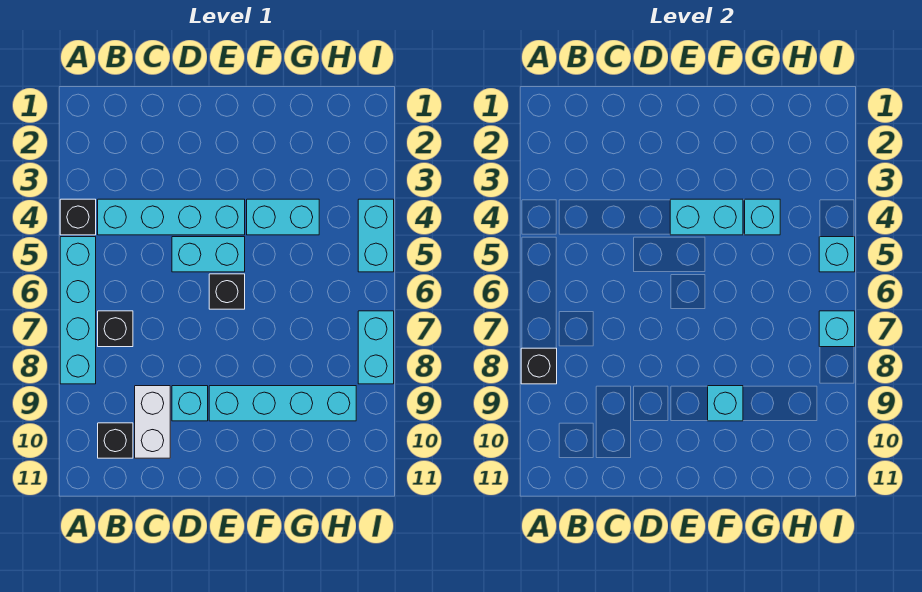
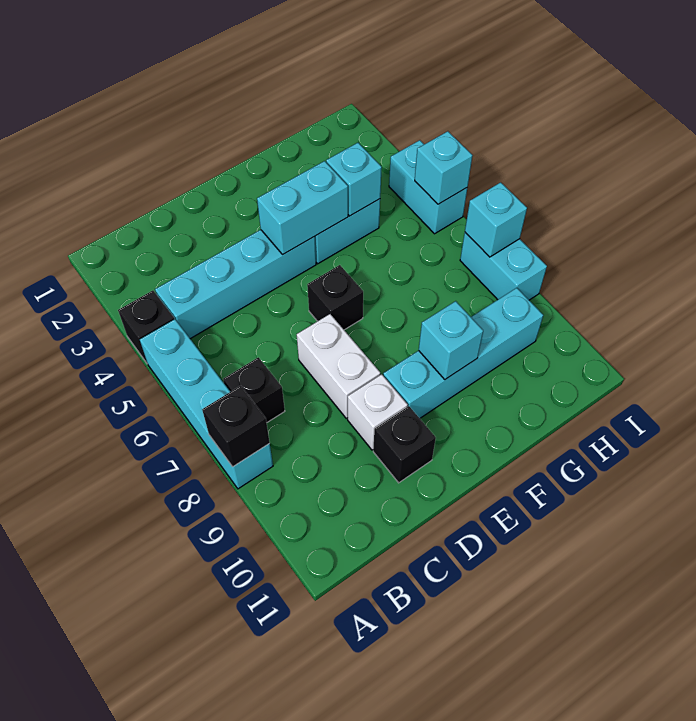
black 1x1 brick [98,423,133,458] -> black 1x1 brick moved to [373,406,436,483]
white 1x2 brick [135,386,170,458] -> white 1x2 brick moved to [297,314,380,418]
cyan 1x2 brick [172,237,245,272] -> none
cyan 1x1 brick [172,386,208,421] -> white 1x1 brick [348,374,408,450]

